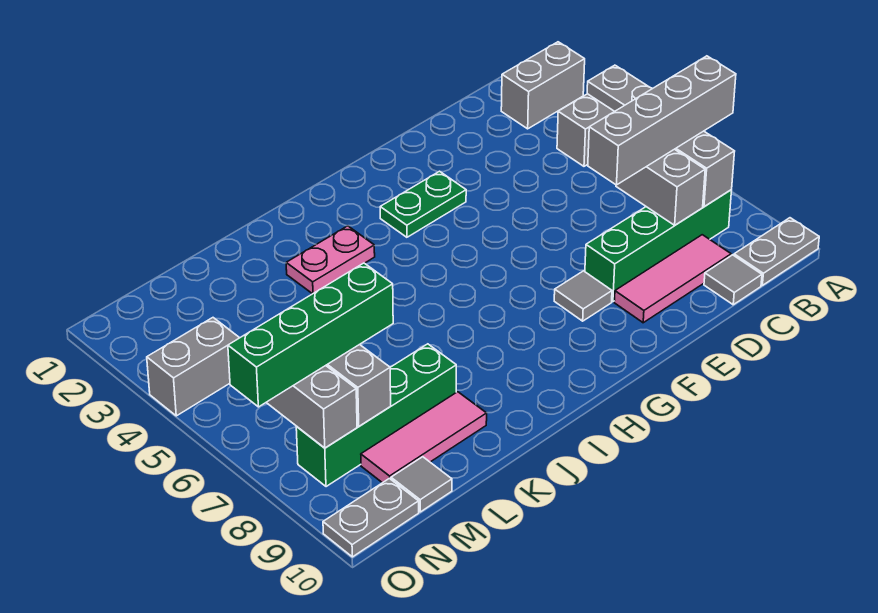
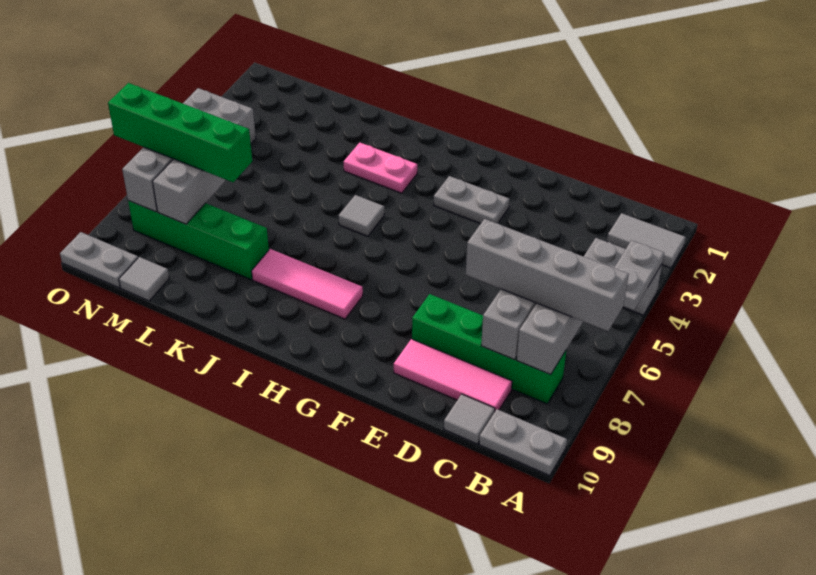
grey 1x2 brick [501,42,585,129] -> grey 1x2 tile [607,213,686,268]
green 1x2 plate [380,171,466,237] -> grey 1x2 plate [434,176,509,224]
grey 1x1 tile [554,271,612,321] -> grey 1x1 tile moved to [339,195,384,236]
pink 1x3 tile [361,392,487,483] -> pink 1x3 tile moved to [252,249,363,319]

